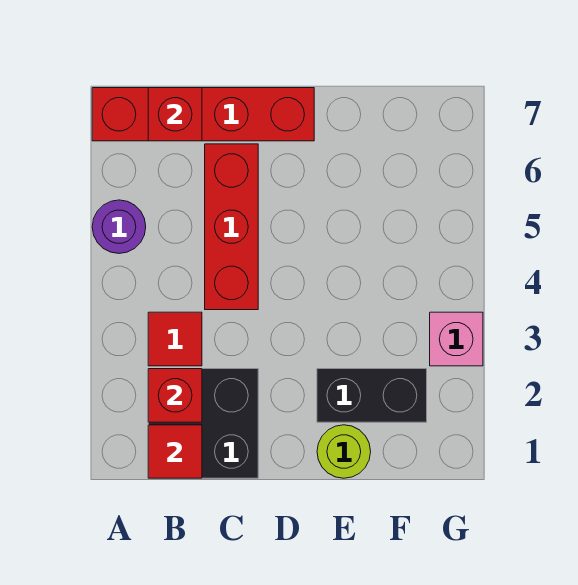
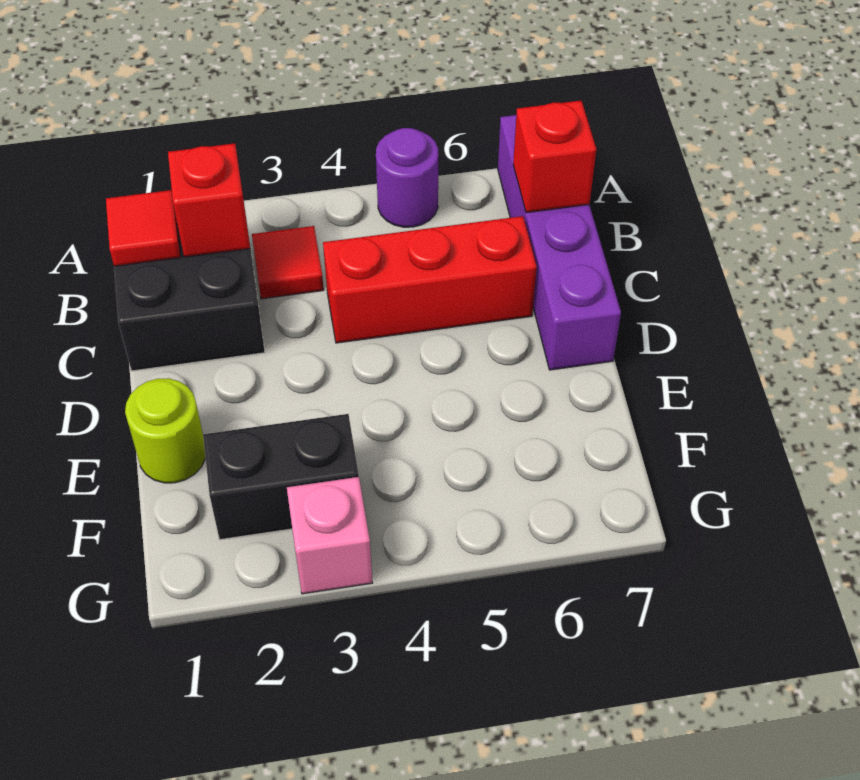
red 1x4 brick [92,88,314,141] -> purple 1x4 brick [498,115,621,370]
black 1x2 brick [317,369,427,422] -> black 1x2 brick turned to [203,414,359,540]

